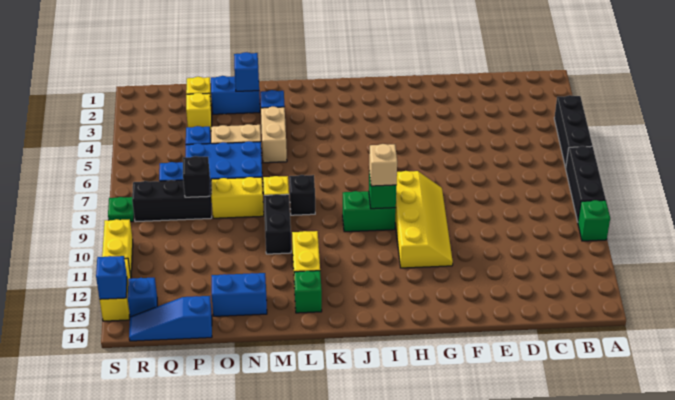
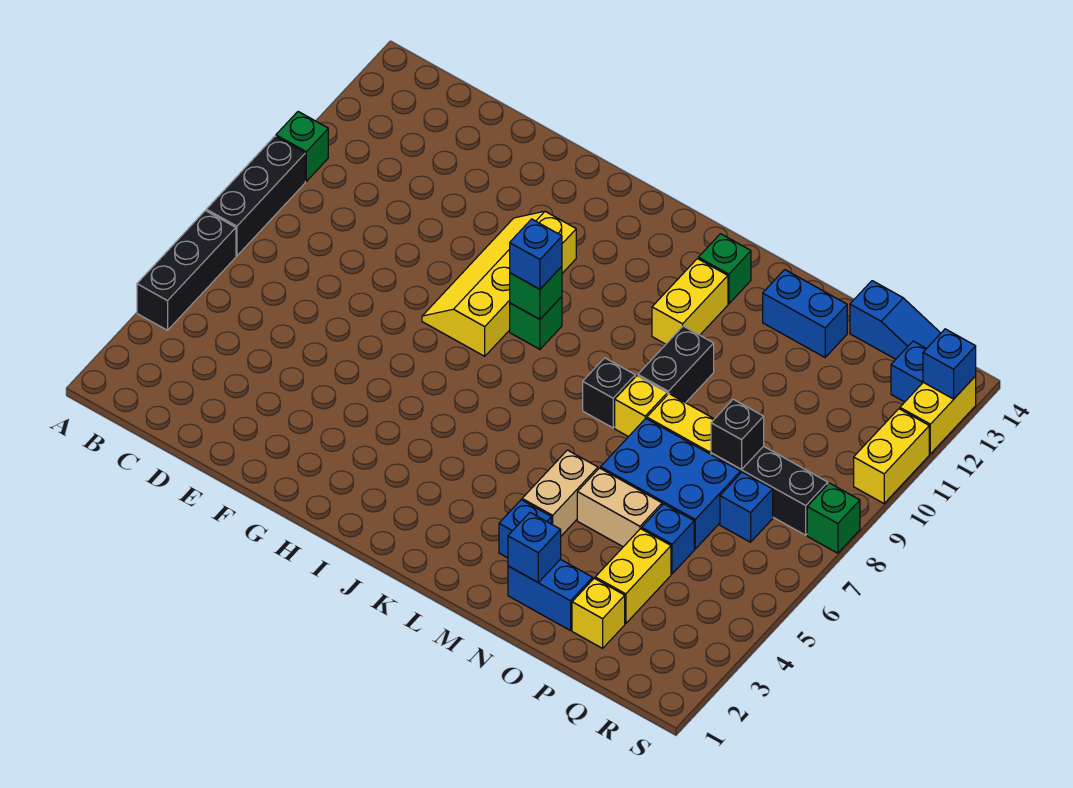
green 1x2 brick [343,191,396,232] -> green 1x1 brick [510,297,562,349]
tan 1x1 brick [369,144,397,186] -> blue 1x1 brick [510,219,562,289]
yellow 1x1 brick [186,93,212,131] -> yellow 1x2 brick [595,529,671,624]
green 1x1 plate [108,197,134,222] -> green 1x1 brick [807,483,860,553]

